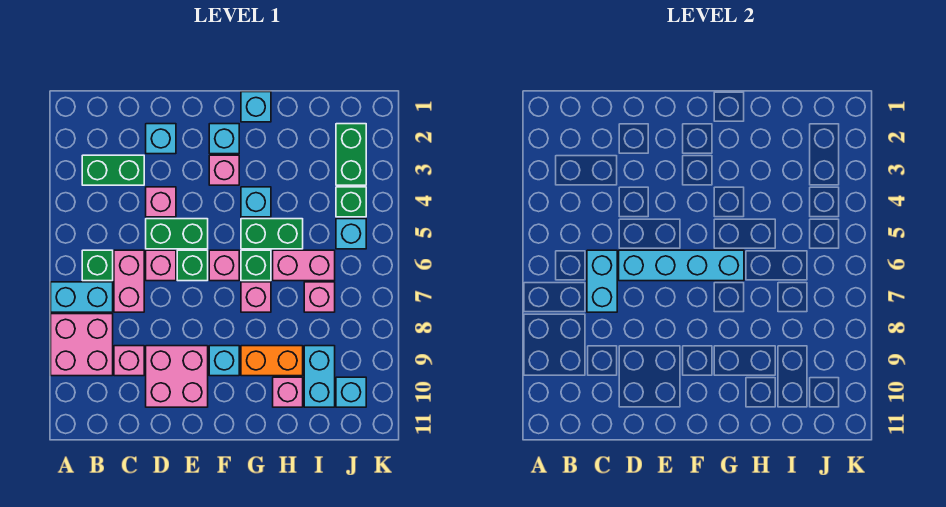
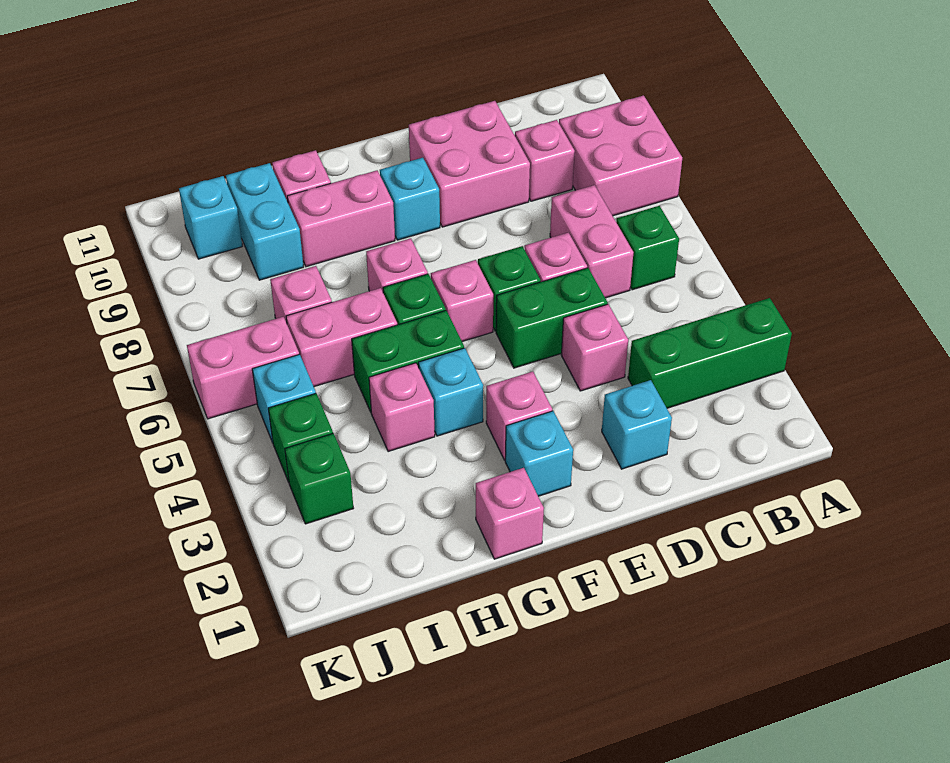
cyan 1x2 brick [51,282,113,312] -> none
green 1x2 brick [82,155,144,185] -> green 1x3 brick [628,298,792,408]
cyan 1x2 brick [587,250,617,312] -> none
cyan 1x4 brick [619,250,744,281] -> none
cyan 1x1 brick [241,92,271,122] -> pink 1x1 brick [476,468,544,559]
orange 1x2 brick [241,346,303,376] -> pink 1x2 brick [287,171,395,267]
none -> pink 1x1 brick [369,363,435,452]
green 1x2 brick [336,124,366,185] -> green 1x1 brick [285,433,354,524]
none -> pink 1x2 brick [187,317,299,419]

